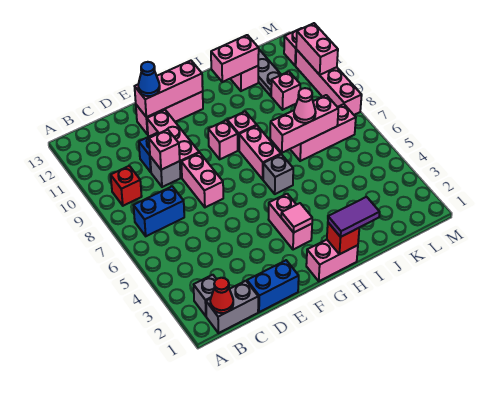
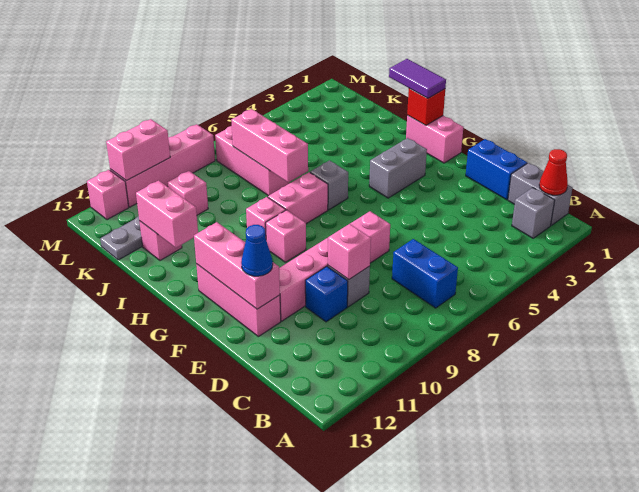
red 1x1 brick [111,166,142,206] -> none
pink 1x2 brick [269,194,312,250] -> grey 1x2 brick [369,138,427,198]
pink 1x1 tile [281,203,312,233] -> none
pink 1x1 cone [294,88,316,123] -> none

